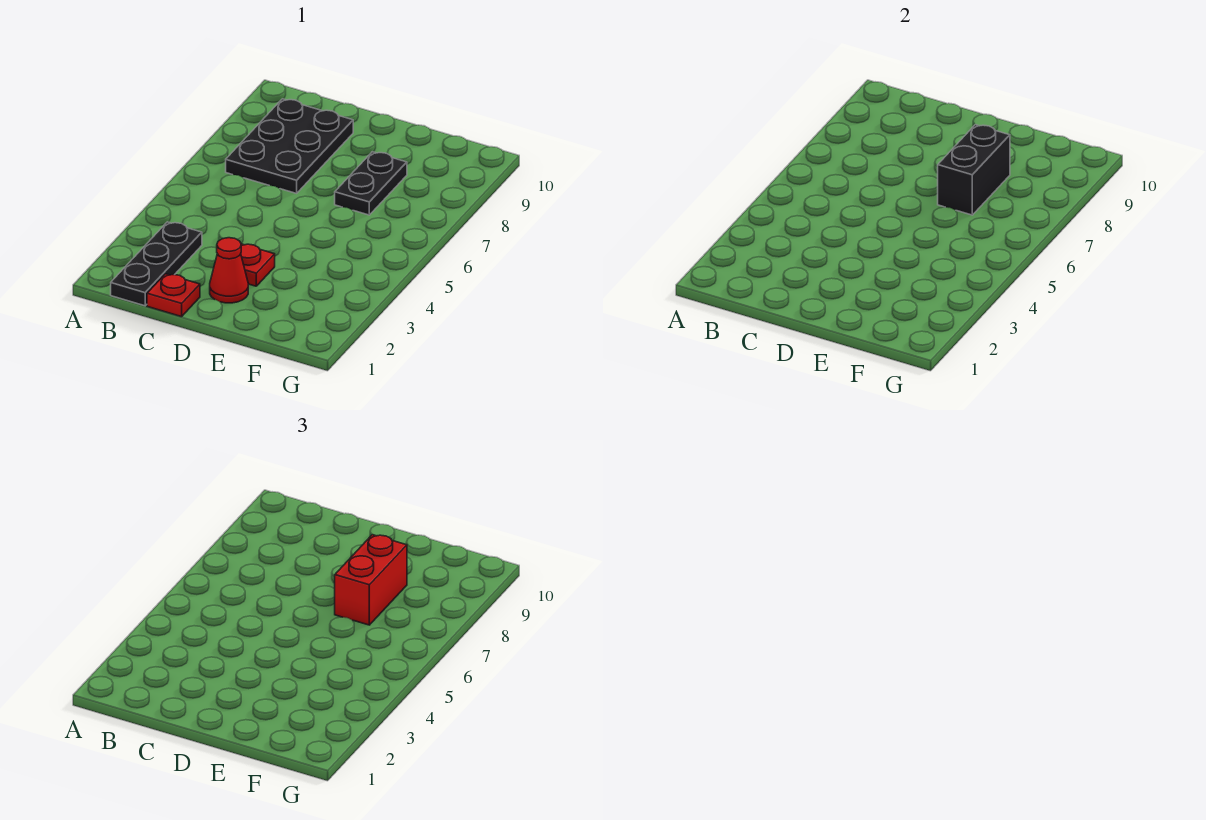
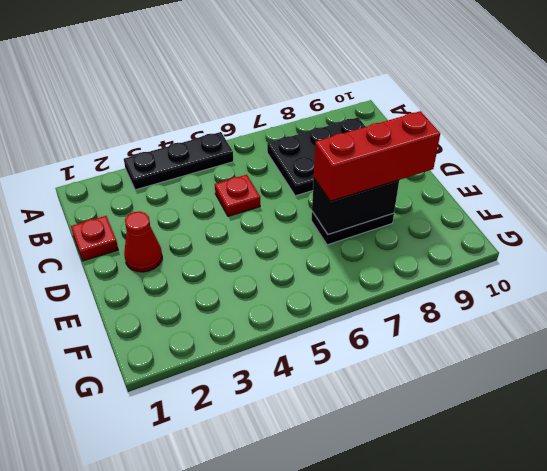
black 1x3 plate [111,222,202,306] -> black 1x3 plate moved to [124,132,233,190]
red 1x1 plate [241,244,275,286] -> red 1x1 plate moved to [215,175,260,216]
red 1x2 brick [335,535,407,625] -> red 1x3 brick [314,111,440,201]

